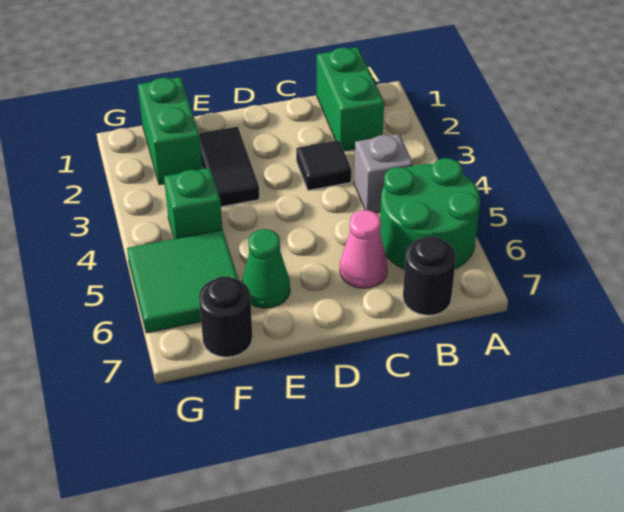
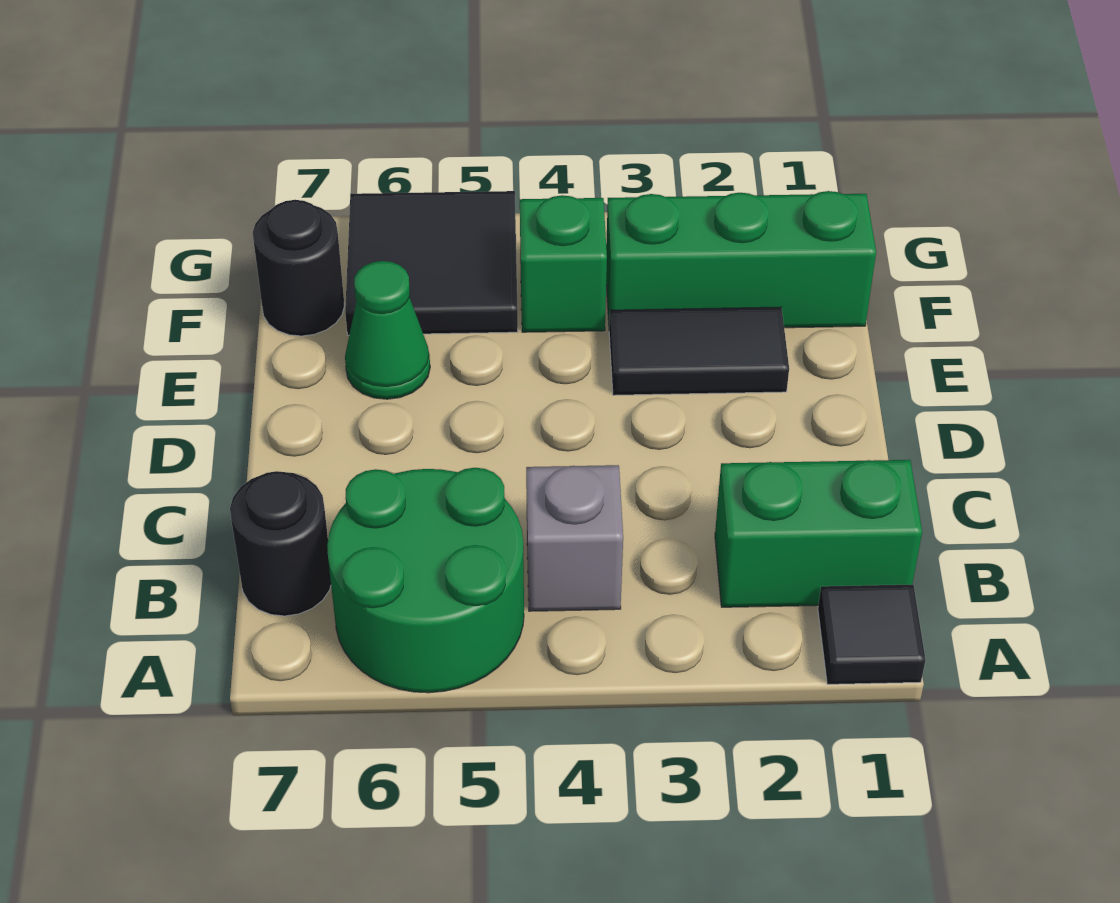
black 1x1 tile [296,140,351,191] -> black 1x1 tile moved to [818,584,926,684]
pink 1x1 cone [340,210,388,288] -> none
green 1x2 brick [138,77,202,185] -> green 1x3 brick [606,191,876,328]
green 2x2 tile [127,230,239,333] -> black 2x2 tile [345,191,518,335]

